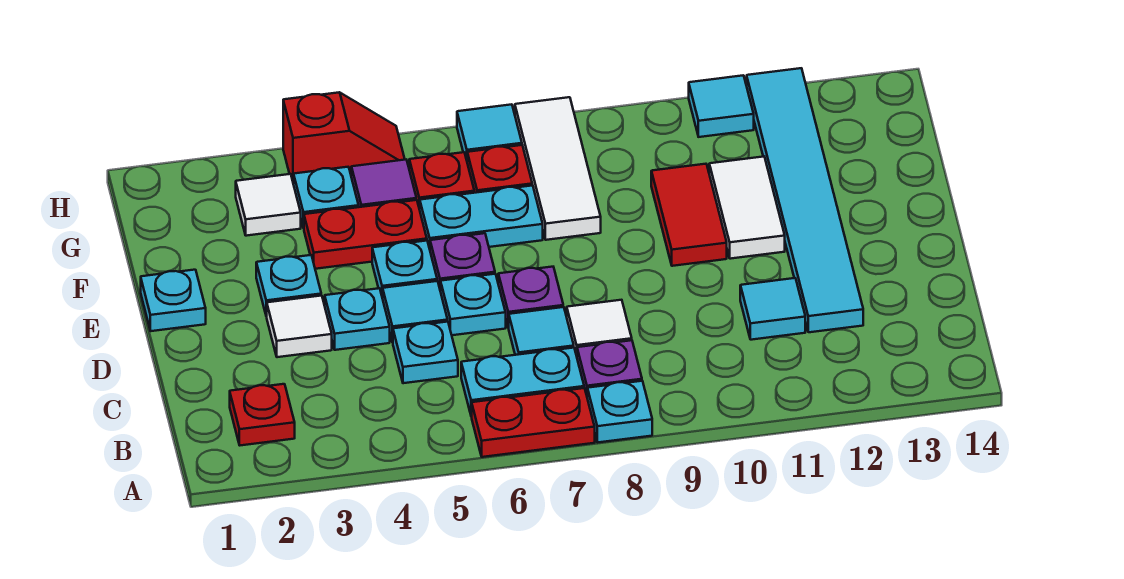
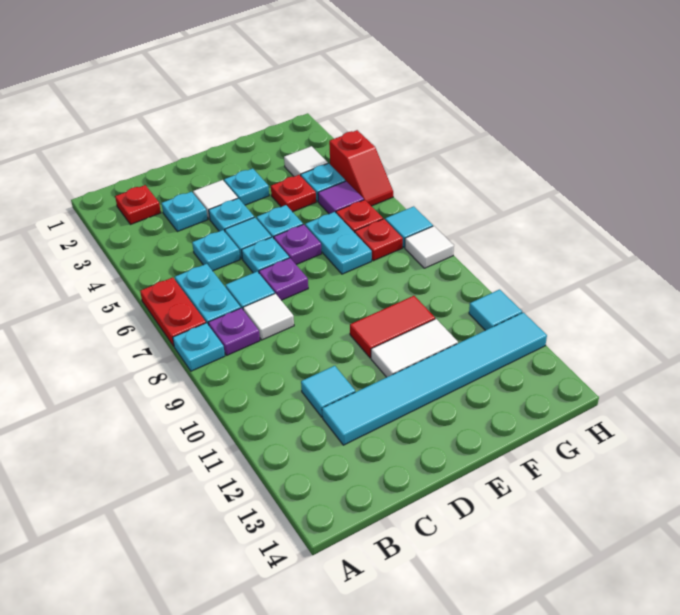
cyan 1x1 plate [141,270,206,331] -> cyan 1x1 plate moved to [162,192,208,232]
red 1x2 plate [304,200,427,269] -> red 1x1 plate [271,175,316,212]
white 1x3 tile [515,97,601,240] -> white 1x1 tile [405,226,454,268]

